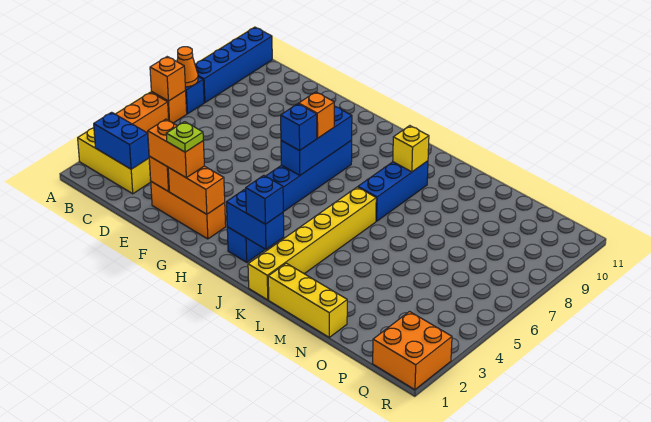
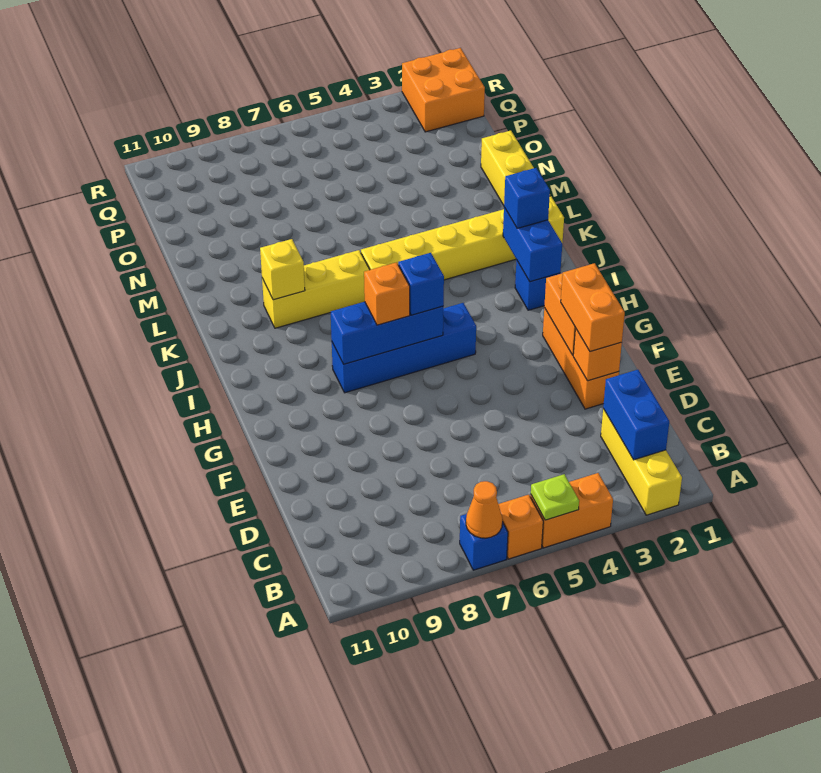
orange 1x1 brick [150,57,186,101] -> none
blue 1x4 brick [195,27,272,103] -> none
lime 1x1 plate [166,122,203,152] -> lime 1x1 plate moved to [531,474,579,520]
blue 1x3 brick [358,161,428,221] -> yellow 1x3 brick [262,250,370,328]

